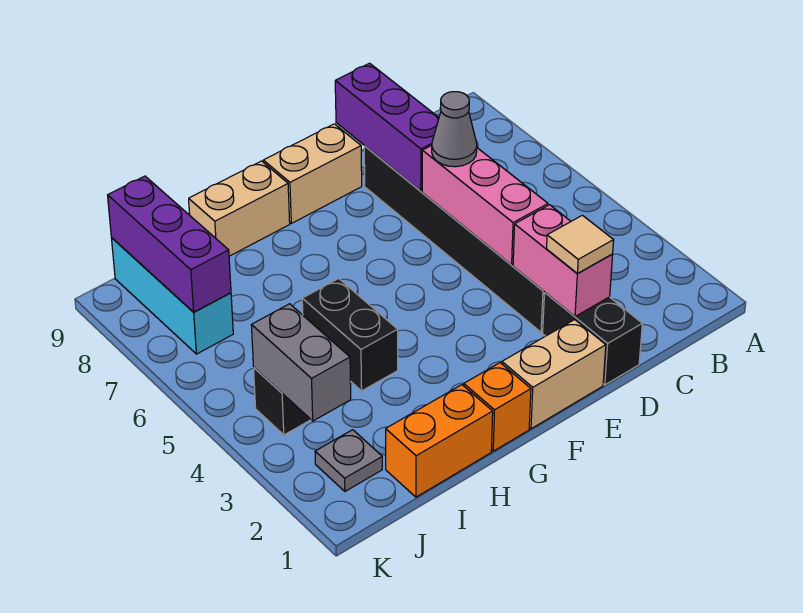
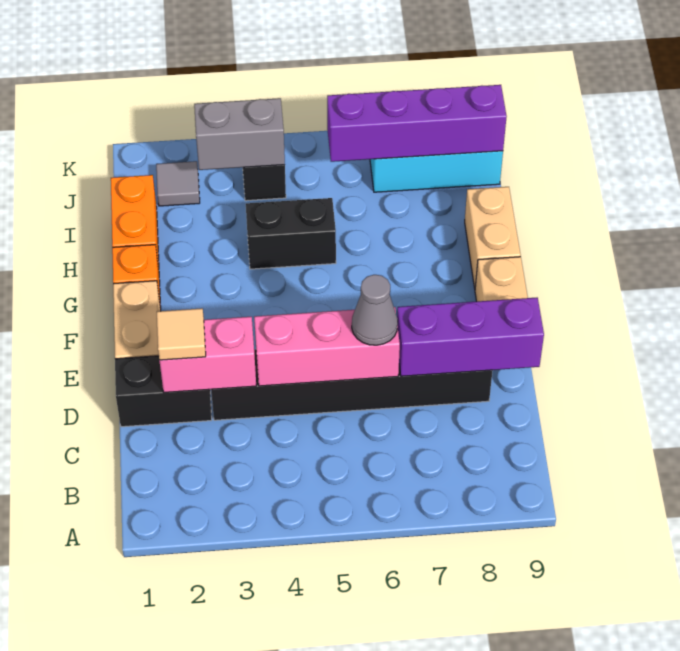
grey 1x1 plate [315,430,382,491] -> grey 1x1 tile [156,161,200,206]
purple 1x3 brick [108,176,231,312] -> purple 1x4 brick [327,85,507,162]

